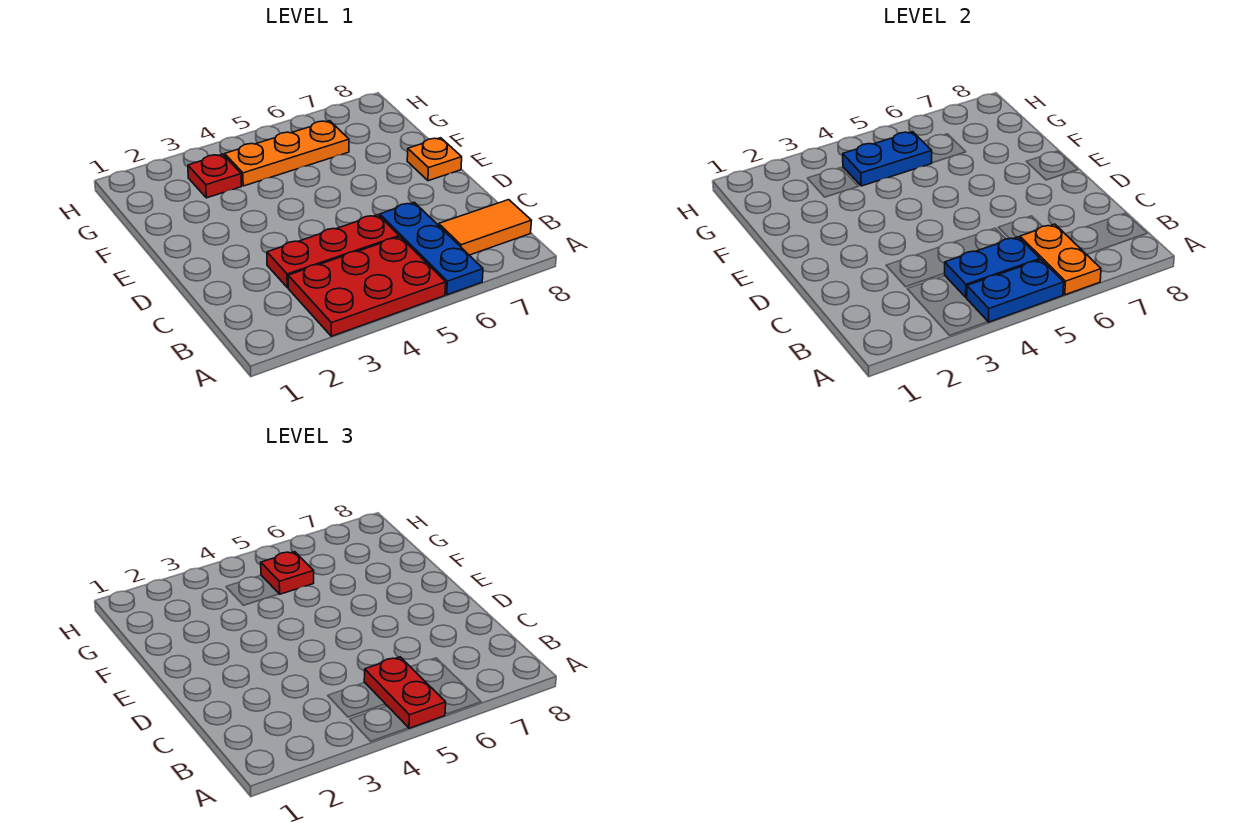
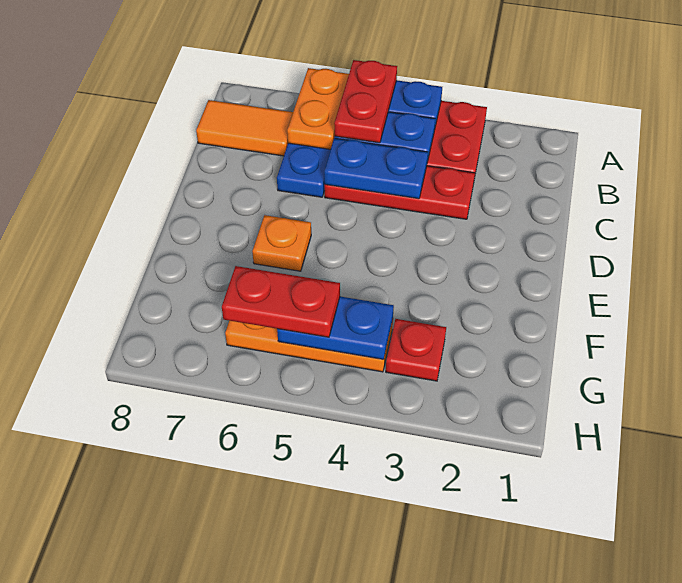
none -> blue 1x2 plate [324,138,428,199]
orange 1x1 plate [407,138,462,181] -> orange 1x1 plate moved to [252,215,311,271]
red 1x1 plate [261,552,314,594] -> red 1x2 plate [222,266,340,337]

